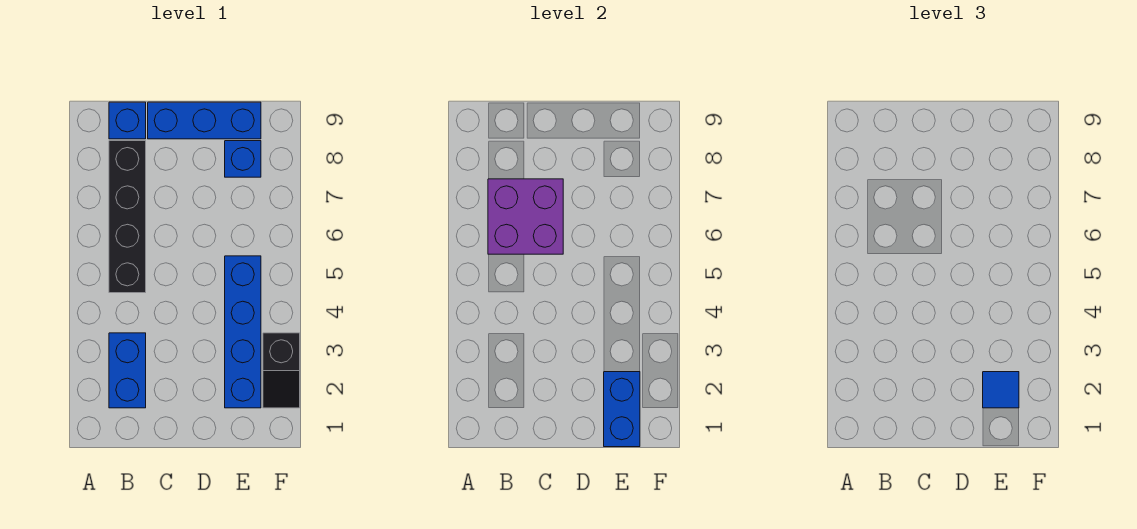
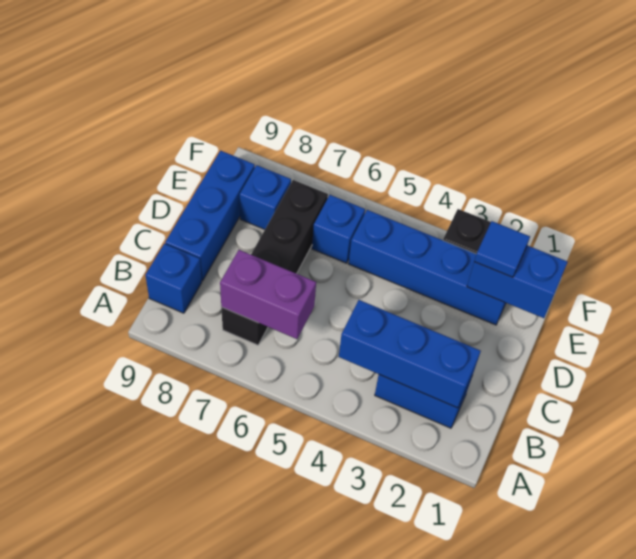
none -> blue 1x3 brick [339,300,481,408]
black 1x4 brick [109,141,146,293] -> black 1x4 brick turned to [221,180,328,345]
purple 2x2 brick [488,179,563,254] -> purple 1x2 brick [220,250,316,339]
none -> blue 1x1 brick [312,195,365,263]

